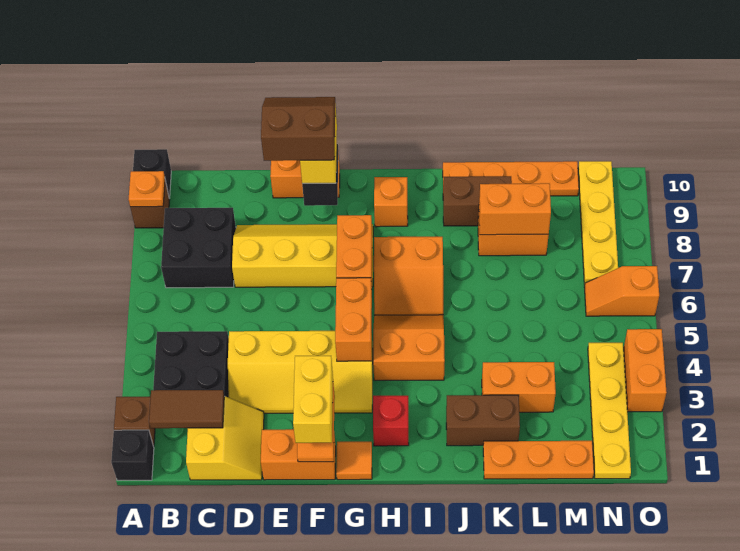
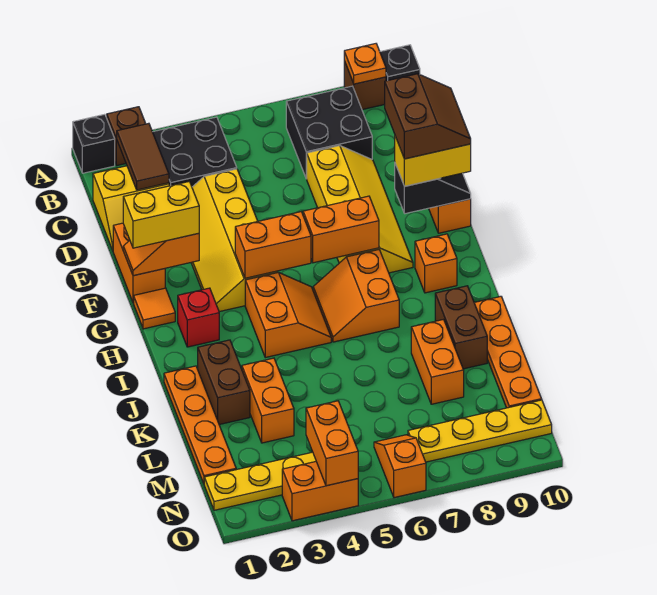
orange 1x3 plate [483,441,594,479] -> orange 1x4 plate [164,366,236,484]
orange 1x2 brick [479,183,551,235] -> orange 1x2 brick moved to [306,401,358,486]

